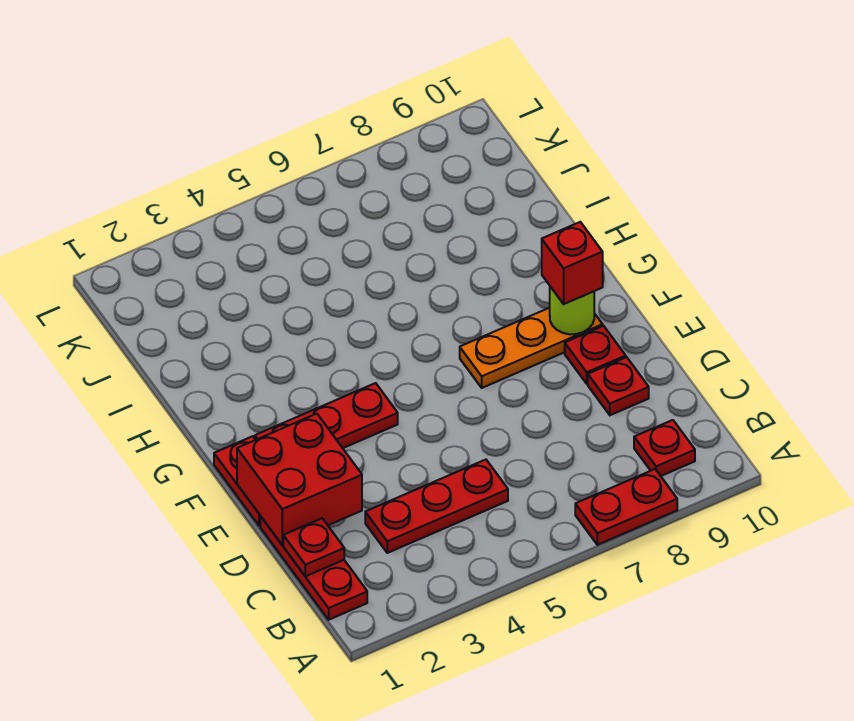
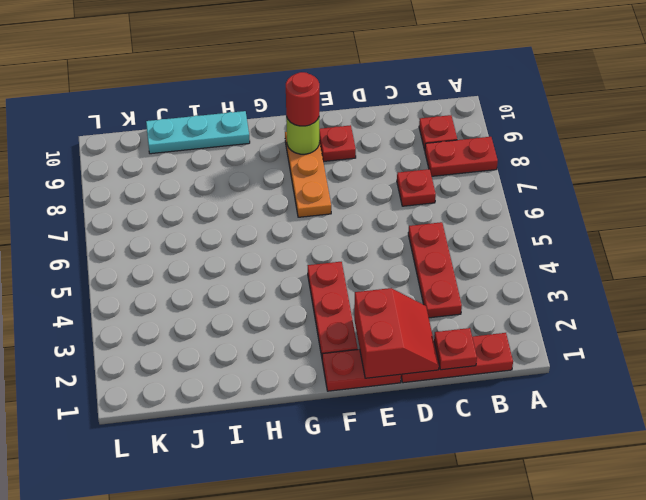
red 1x2 plate [575,469,677,545] -> red 1x2 plate turned to [425,137,498,176]
red 2x2 brick [237,414,362,545] -> red 2x2 slope [354,288,439,378]
red 1x1 plate [588,357,649,415] -> red 1x1 plate moved to [397,169,436,206]
red 1x1 brick [542,222,603,304] -> red 1x1 round brick [286,72,319,126]
none -> cyan 1x3 plate [146,111,250,154]

